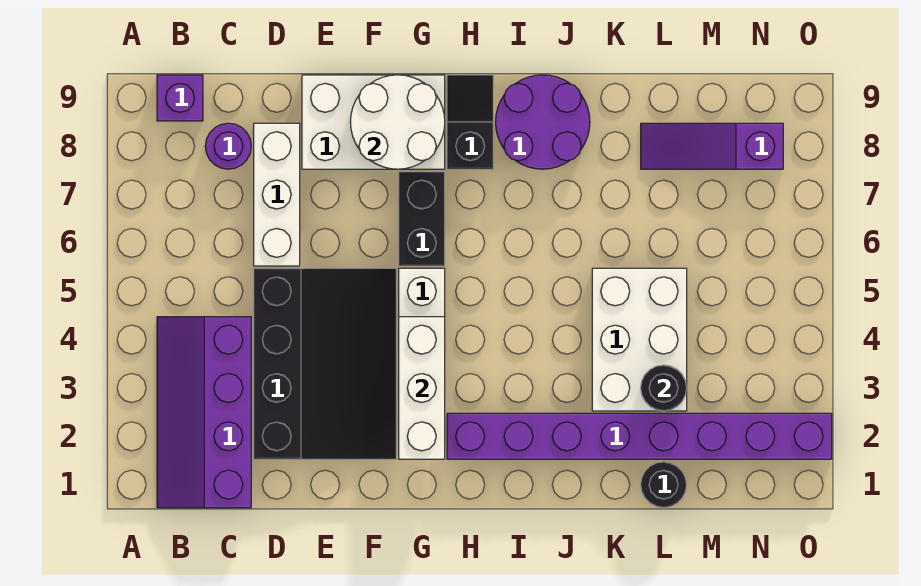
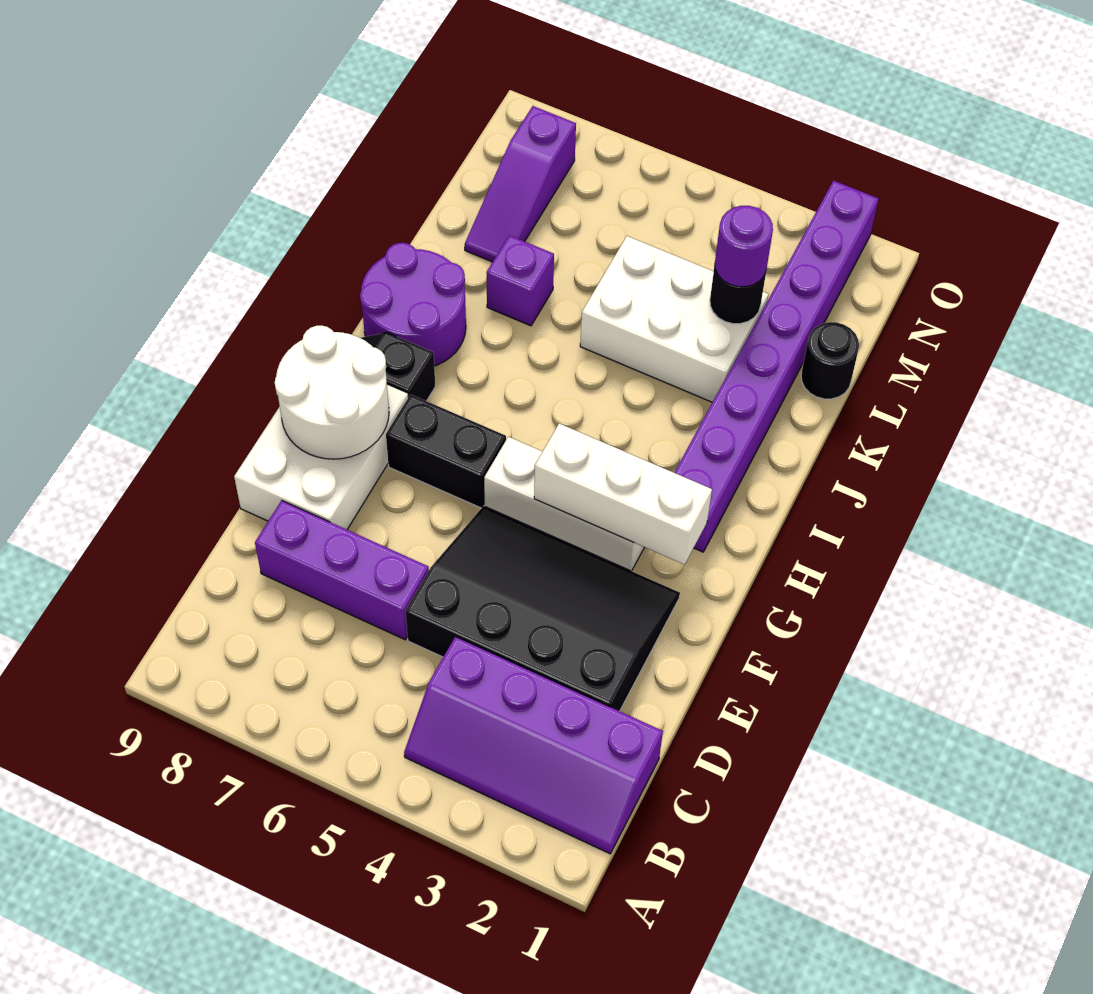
purple 1x1 brick [157,75,203,121] -> purple 1x1 brick moved to [487,235,554,326]
purple 1x1 round brick [205,123,251,169] -> purple 1x1 round brick moved to [715,206,773,287]
white 1x3 brick [254,123,300,266] -> purple 1x3 brick [255,501,429,640]

